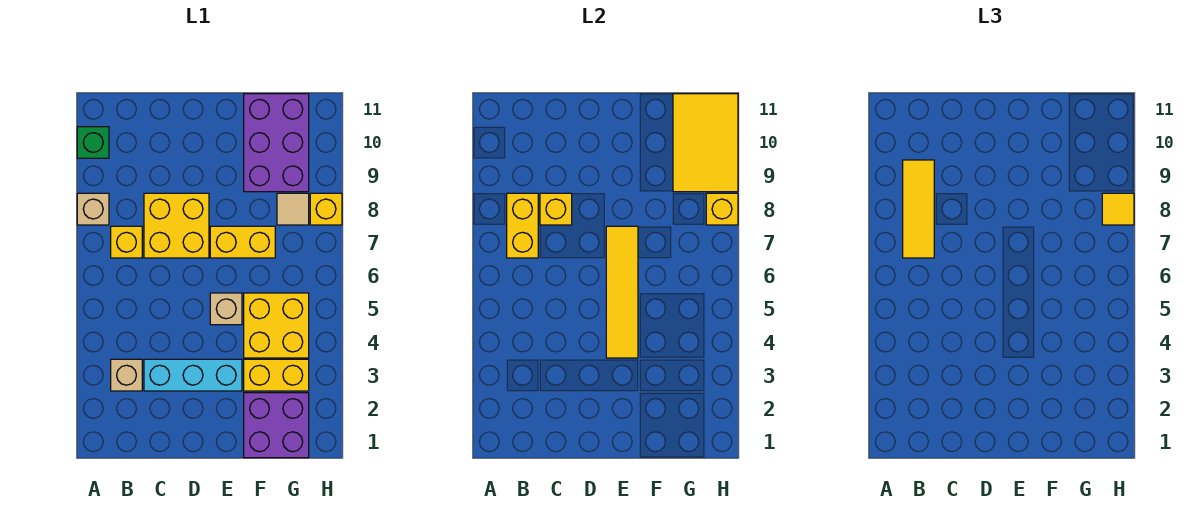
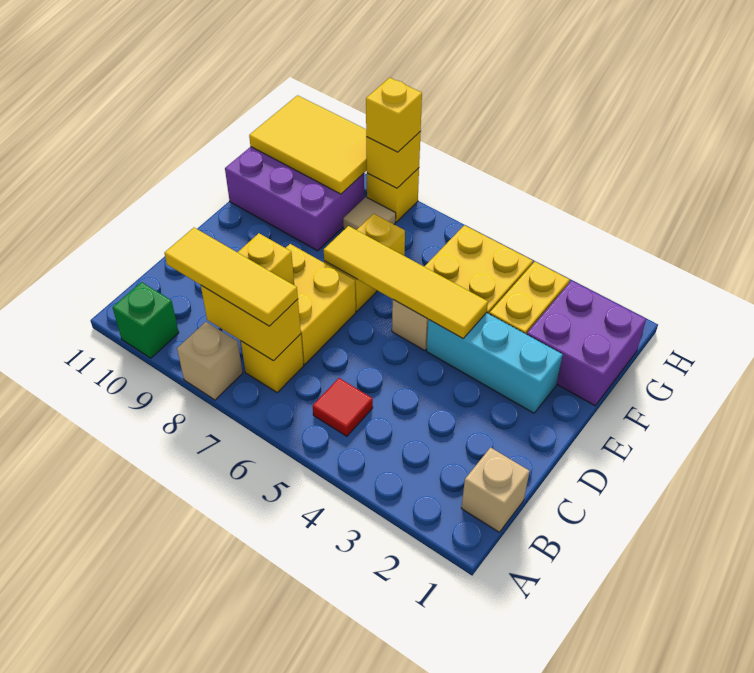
tan 1x1 brick [111,359,142,391] -> tan 1x1 brick moved to [461,448,530,532]
none -> red 1x1 tile [313,378,373,436]
cyan 1x3 brick [144,359,242,391] -> cyan 1x3 brick turned to [427,313,563,413]
yellow 1x1 tile [1102,193,1134,225] -> yellow 1x1 brick [366,78,422,152]

